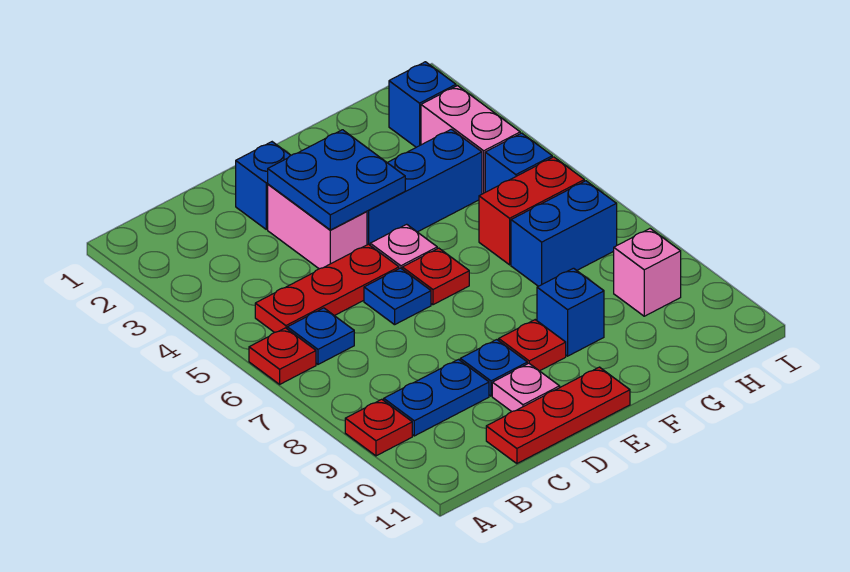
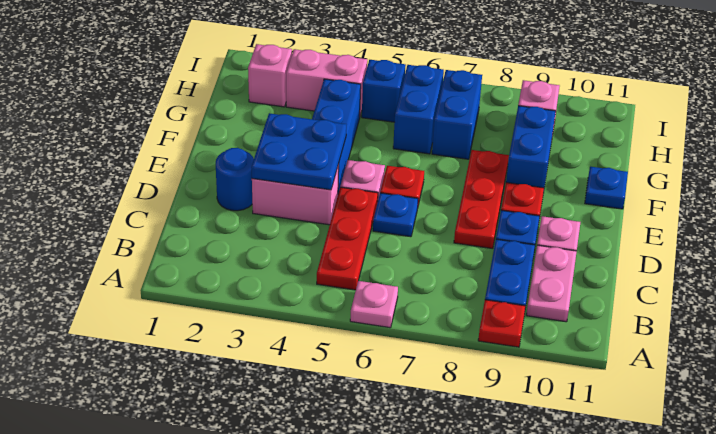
red 1x1 plate [249,328,316,384] -> pink 1x1 plate [350,281,398,328]
blue 1x1 plate [287,308,354,364] -> blue 1x1 plate moved to [585,167,628,209]
none -> pink 1x2 plate [527,245,577,322]
red 1x3 plate [486,367,630,464] -> red 1x3 plate moved to [454,150,509,249]
blue 1x1 brick [236,142,291,229] -> blue 1x1 round brick [216,148,254,211]
blue 1x1 brick [537,268,604,356] -> blue 1x2 brick [506,106,556,188]
red 1x2 brick [479,157,584,265] -> blue 1x2 brick [393,65,444,154]
blue 1x1 brick [389,62,456,147] -> pink 1x1 brick [248,44,292,107]

